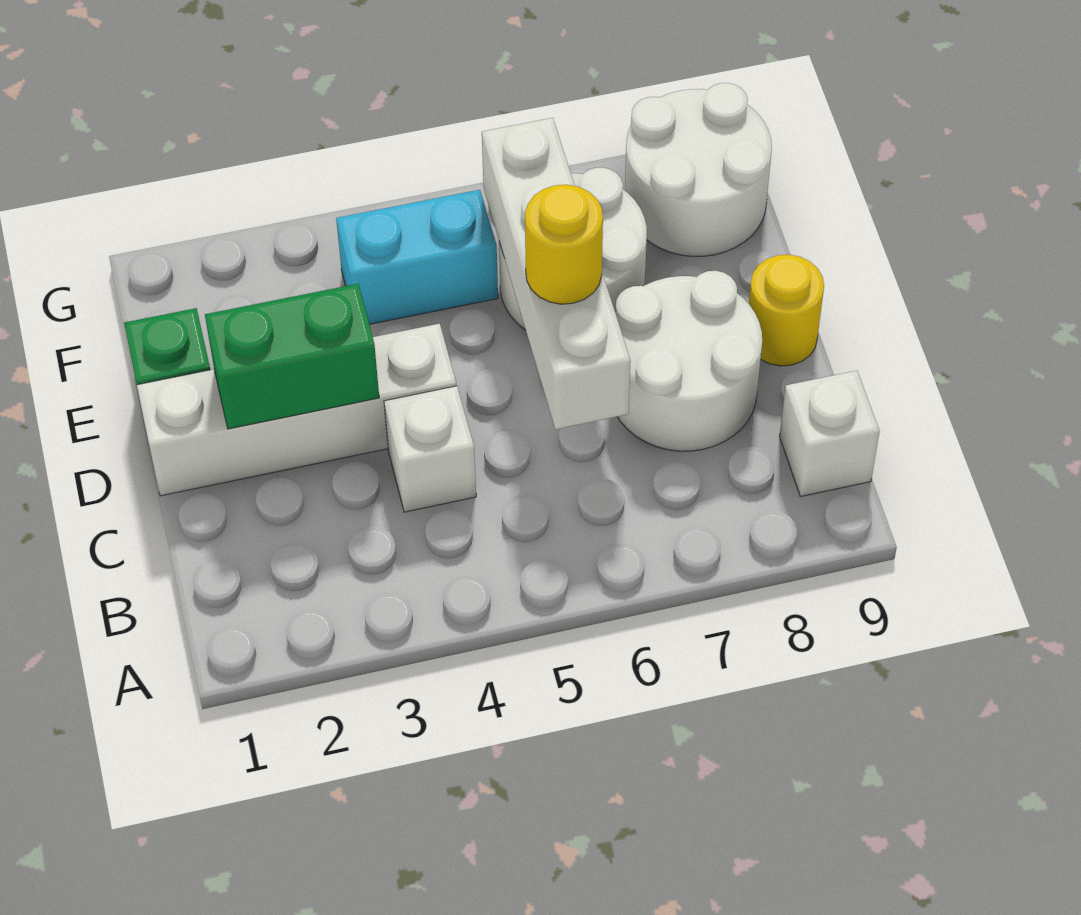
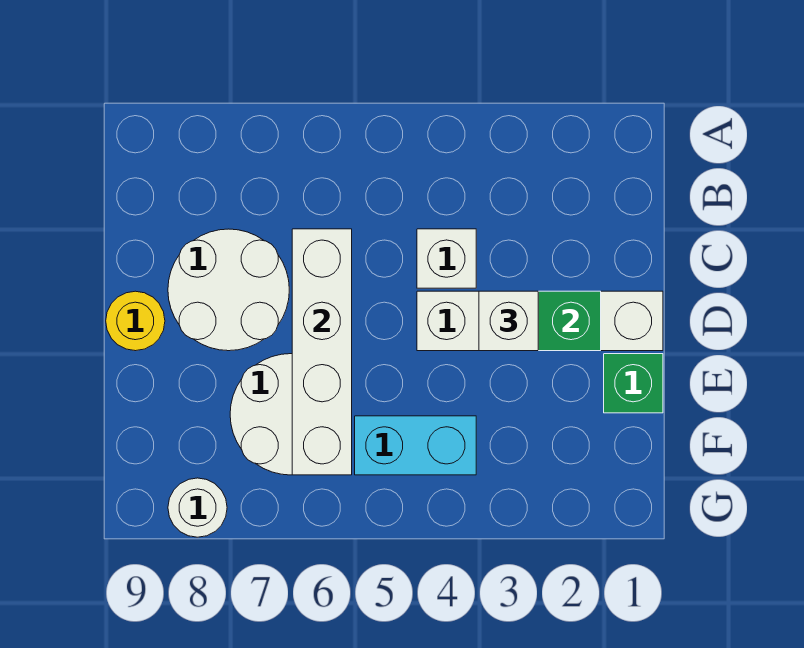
white 1x1 brick [780,371,880,497] -> white 1x1 brick moved to [479,291,538,351]
yellow 1x1 round brick [525,185,603,304] -> none
white 2x2 round brick [625,83,772,256] -> white 1x1 round brick [168,478,227,537]

